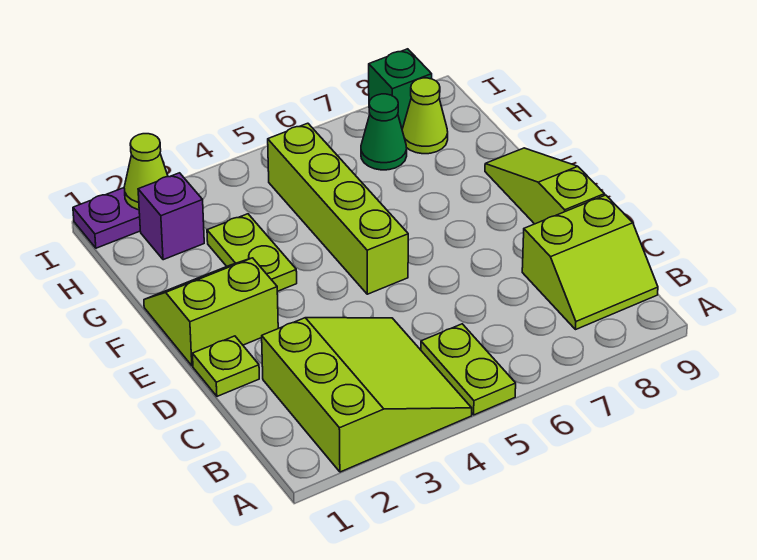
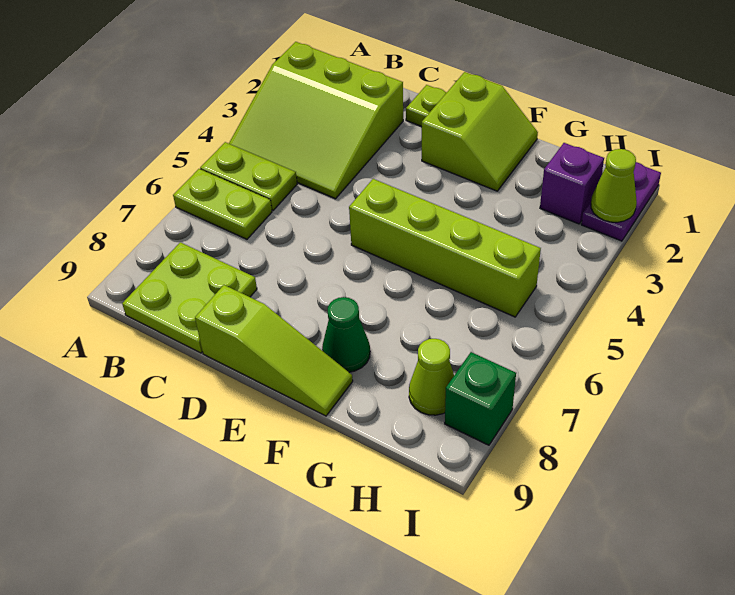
lime 2x2 slope [522,195,658,329] -> lime 2x2 plate [122,242,257,353]
lime 1x2 plate [207,214,297,291] -> lime 1x2 plate moved to [173,169,272,239]
green 1x1 cone [361,94,407,170] -> green 1x1 cone moved to [322,297,370,372]

